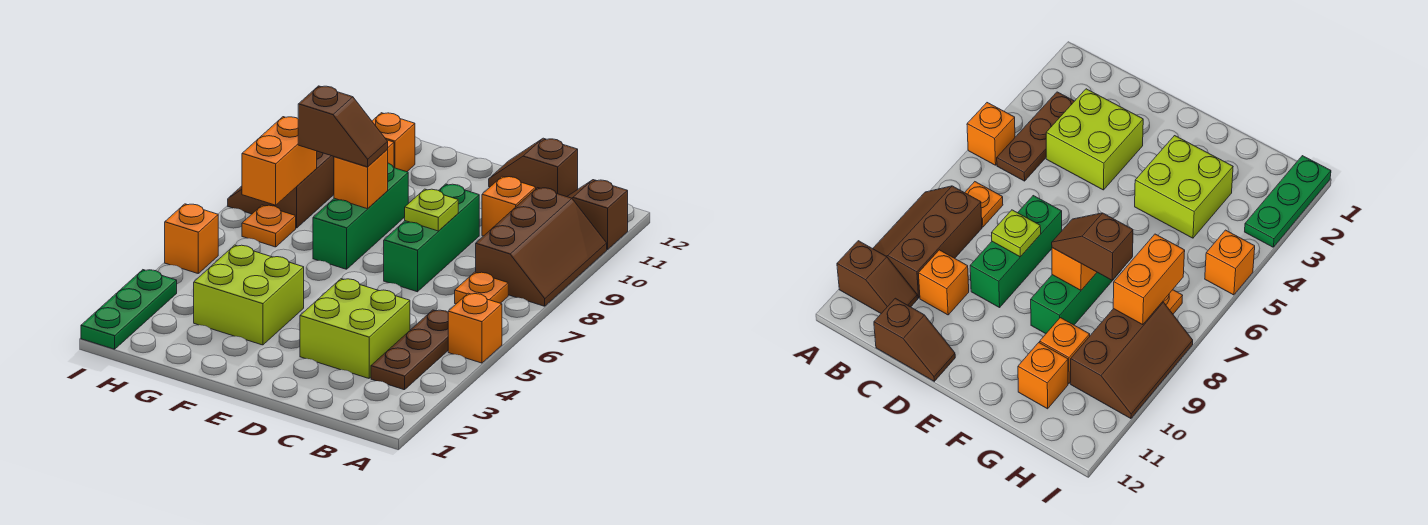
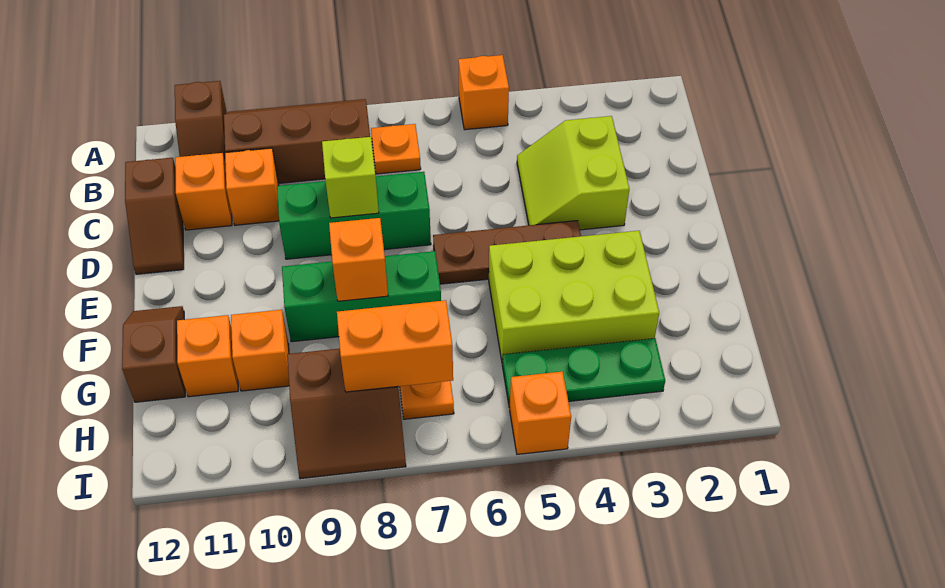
brown 1x3 plate [371,310,448,390] -> brown 1x3 plate moved to [433,221,581,284]
lime 2x2 brick [300,279,410,378] -> lime 2x2 slope [517,116,629,230]
none -> orange 1x1 brick [175,153,232,230]
lime 1x1 plate [405,189,458,231] -> lime 1x1 brick [322,137,379,218]
lime 2x2 brick [194,245,304,345] -> lime 2x3 brick [489,231,659,360]
brown 1x2 slope [298,86,388,167] -> brown 1x2 slope moved to [122,306,185,402]
brown 2x3 slope [228,151,334,228] -> brown 2x2 slope [287,349,406,479]
green 1x3 plate [81,270,177,349] -> green 1x3 plate moved to [502,338,665,408]

